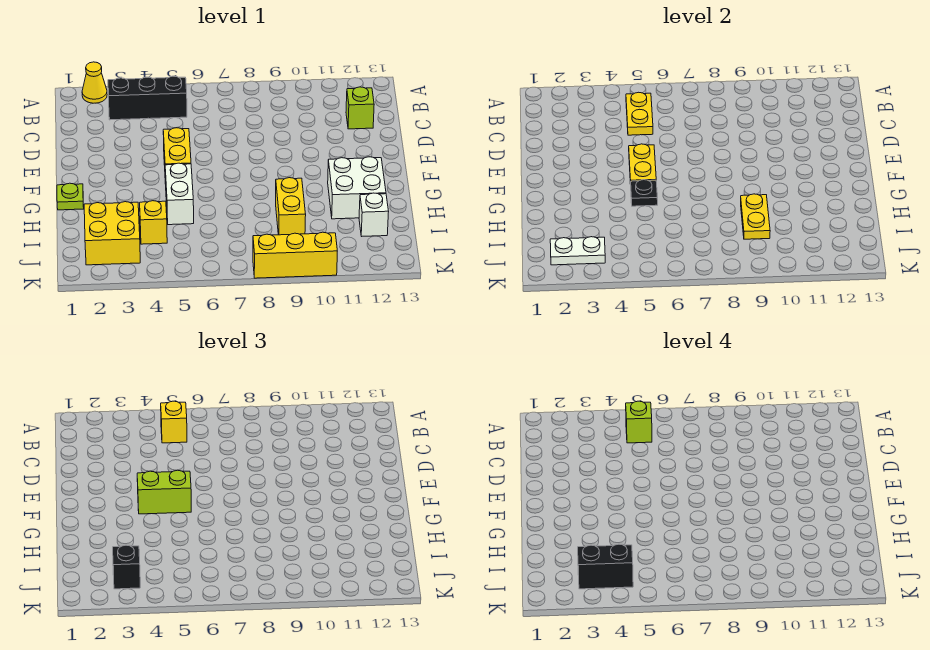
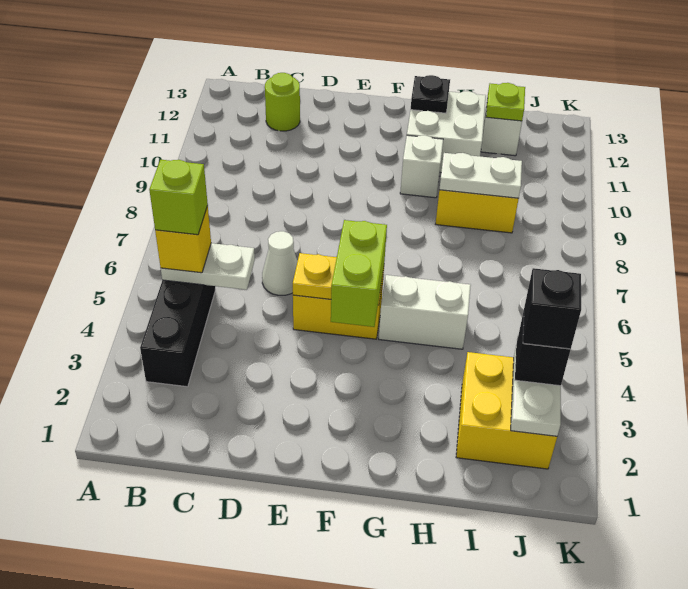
yellow 1x1 cone [82,62,107,103] -> none
yellow 1x2 plate [626,92,653,135] -> white 1x2 plate [161,243,255,290]
lime 1x1 brick [346,87,374,129] -> lime 1x1 round brick [265,73,300,131]
none -> white 1x1 cone [262,231,298,295]
lime 1x1 plate [57,183,84,210] -> lime 1x1 plate moved to [486,83,525,121]
black 1x1 plate [631,180,658,206] -> black 1x1 plate moved to [411,75,450,113]
none -> white 1x1 brick [400,135,443,198]
yellow 1x2 plate [741,194,770,239] -> white 1x2 plate [439,153,522,198]
yellow 1x1 brick [140,201,167,244] -> none
black 1x2 brick [578,544,633,589] -> black 1x1 brick [523,268,581,349]
yellow 1x3 brick [253,232,337,278] -> none

